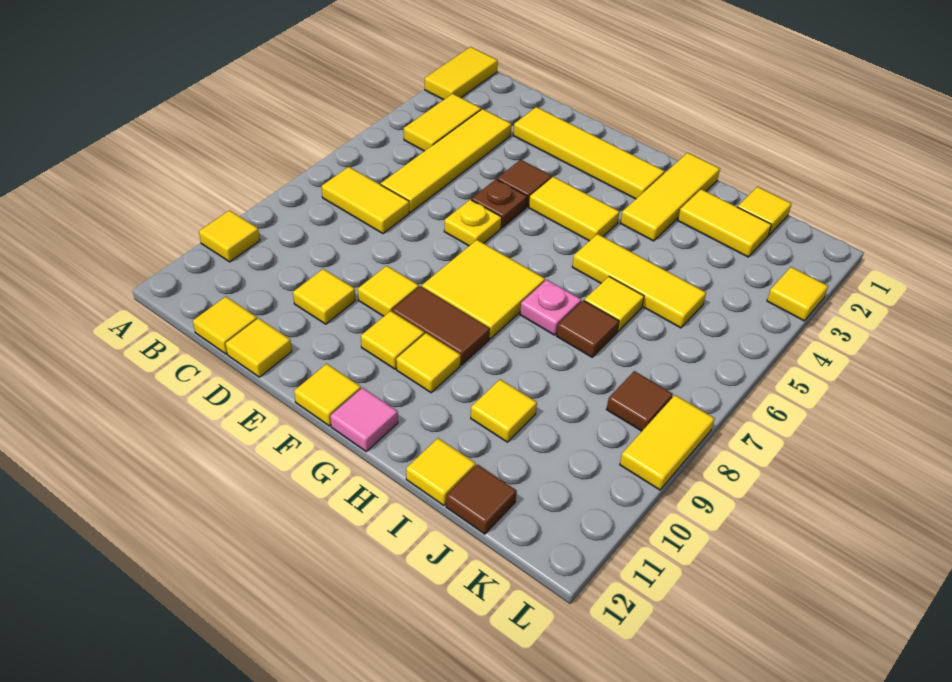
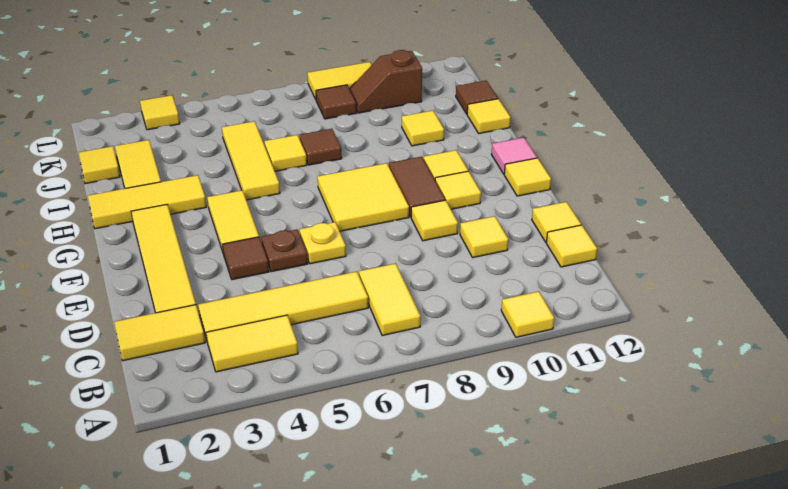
yellow 1x2 tile [425,47,498,100] -> yellow 1x2 tile moved to [114,305,205,361]
pink 1x1 plate [520,280,581,335] -> none
none -> brown 1x2 slope [350,50,422,113]

